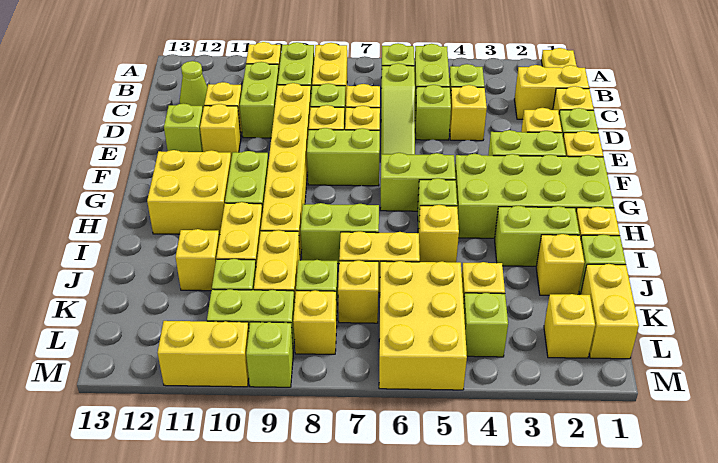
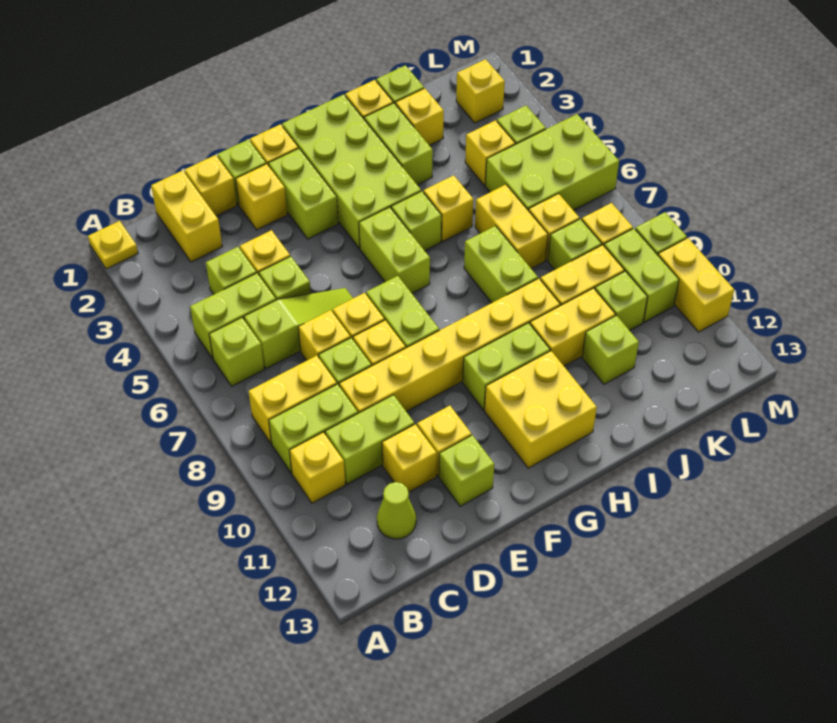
yellow 1x1 brick [176,229,219,291] -> lime 1x1 brick [582,315,639,384]
yellow 1x2 brick [581,264,639,359] -> none
yellow 2x3 brick [379,261,467,390] -> lime 2x3 brick [485,114,619,211]

